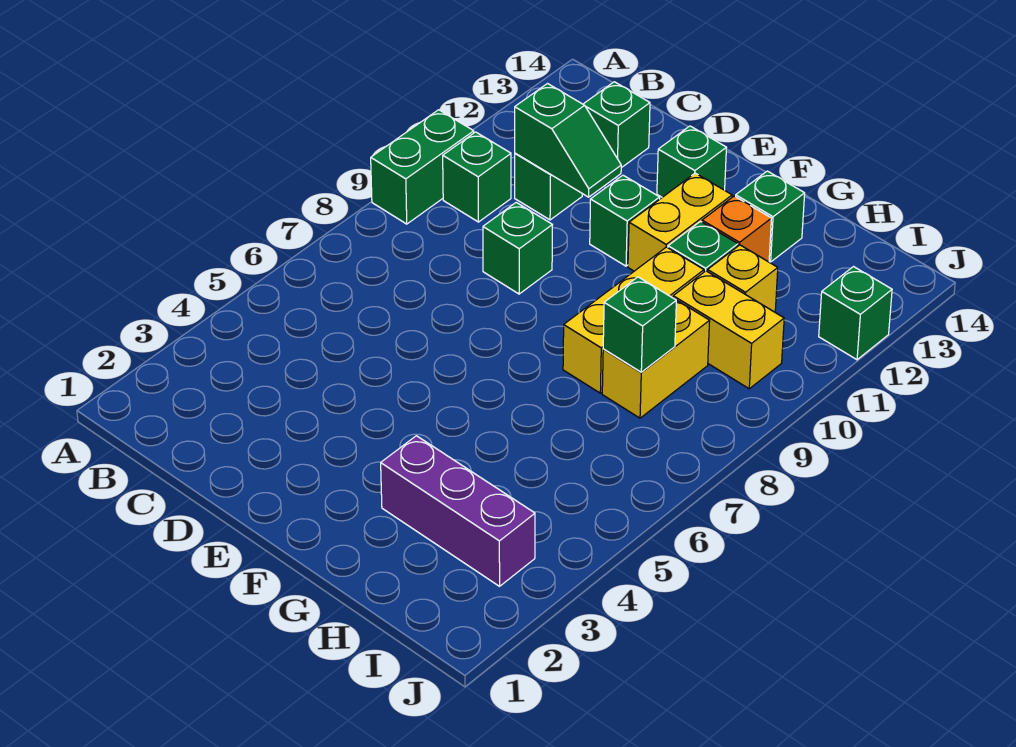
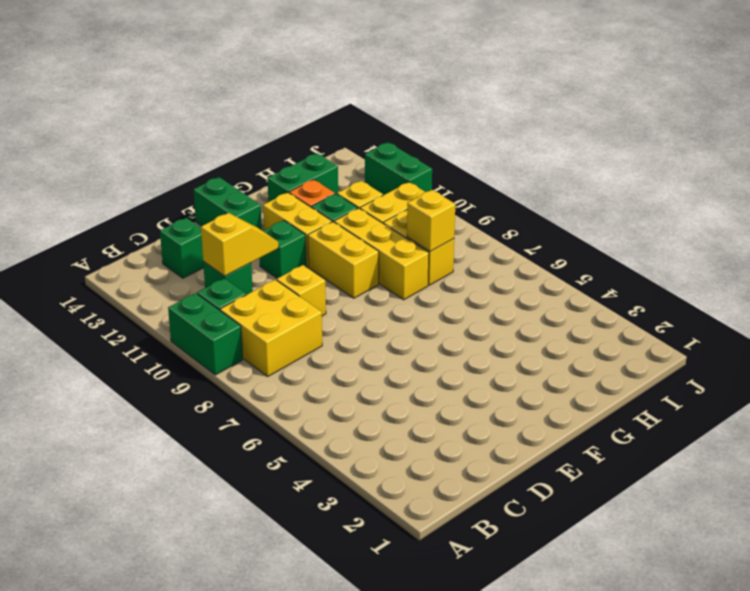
none -> yellow 2x2 brick [220,280,322,376]
green 1x2 slope [515,84,621,197] -> yellow 1x2 slope [201,213,279,276]
green 1x1 brick [483,203,552,294] -> yellow 1x1 brick [277,265,326,316]
green 1x1 brick [657,126,726,197] -> green 1x2 brick [194,177,262,230]
none -> yellow 1x2 brick [308,222,379,298]
purple 1x3 brick [381,436,535,586] -> none
green 1x1 brick [736,171,805,262] -> green 1x2 brick [267,153,338,202]
green 1x1 brick [603,277,676,372] -> yellow 1x1 brick [407,190,455,252]
green 1x1 brick [819,267,892,360] -> green 1x2 brick [365,142,432,195]

